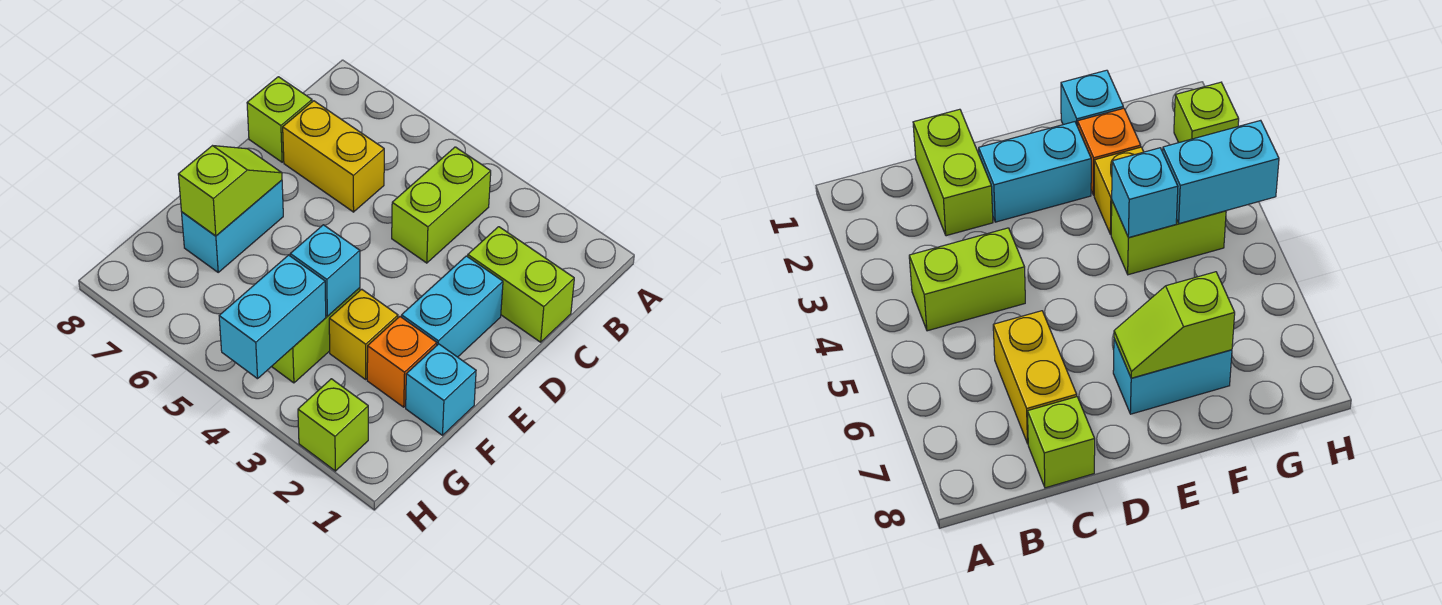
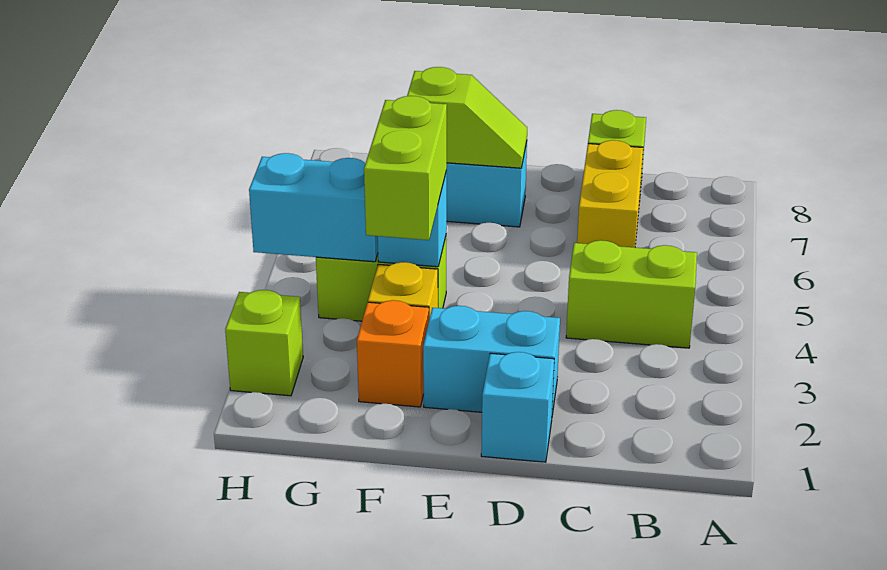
lime 1x2 brick [468,227,574,342] -> lime 1x2 brick moved to [364,96,447,240]
cyan 1x1 brick [406,344,476,435] -> cyan 1x1 brick moved to [481,352,554,462]

